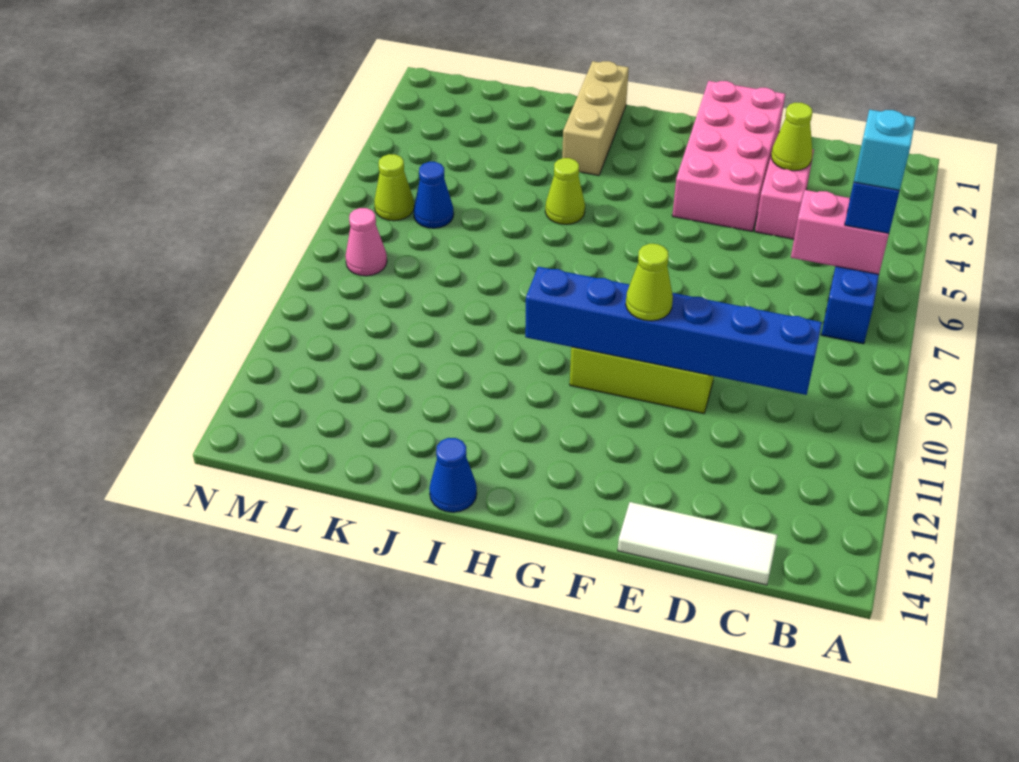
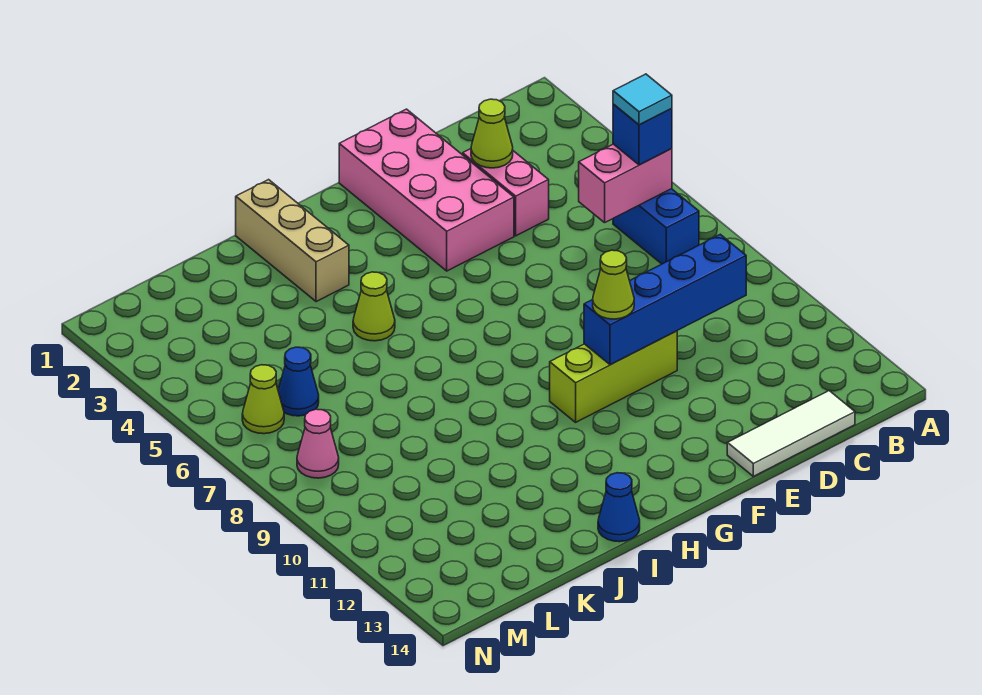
cyan 1x1 brick [854,110,915,190] -> cyan 1x1 tile [613,74,672,125]
blue 1x6 brick [525,267,822,395] -> blue 1x4 brick [584,234,746,365]

